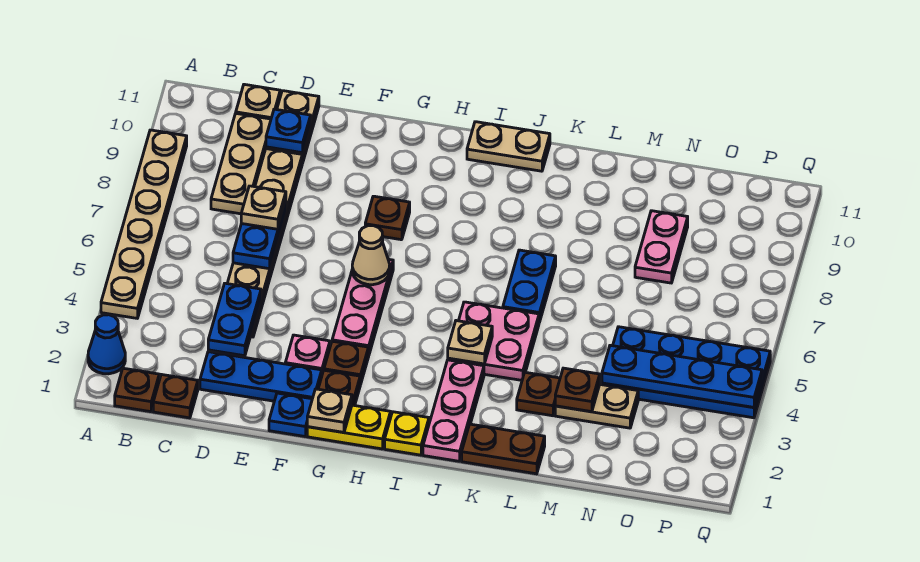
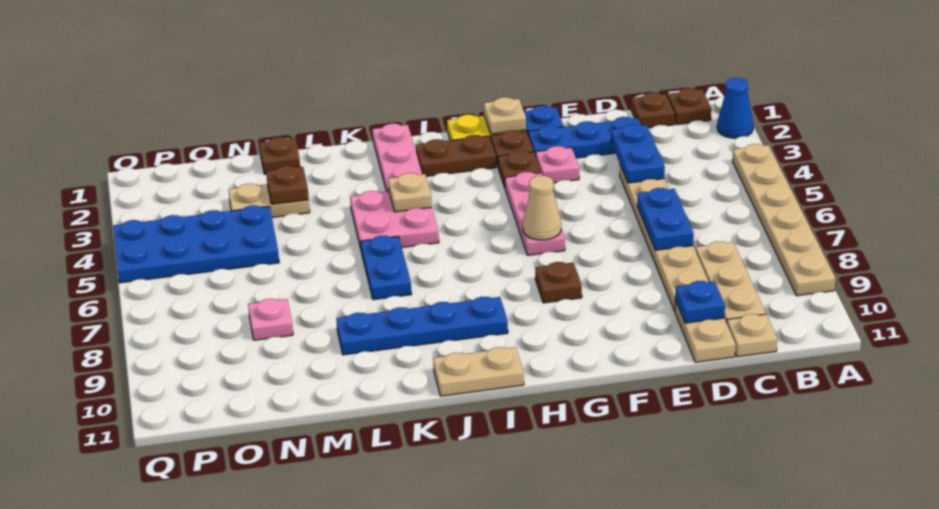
tan 1x1 plate [241,186,286,229] -> none
yellow 1x1 plate [385,412,429,455] -> none
brown 1x2 plate [462,424,545,474] -> brown 1x2 plate moved to [416,135,496,176]
brown 1x1 plate [517,372,560,416] -> brown 1x1 plate moved to [259,137,300,174]
blue 1x4 plate [602,345,762,407] -> blue 1x4 plate moved to [336,297,508,355]
pink 1x2 plate [635,211,688,283] -> pink 1x1 plate [248,299,293,340]

